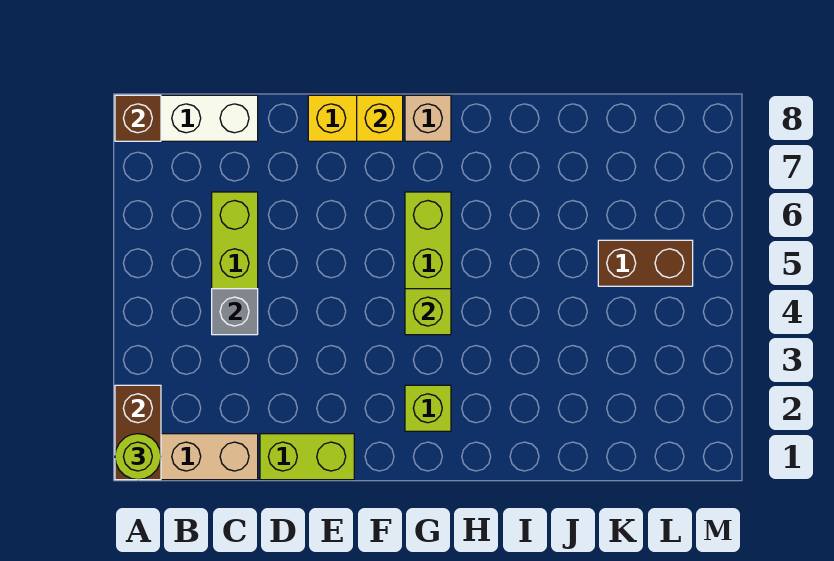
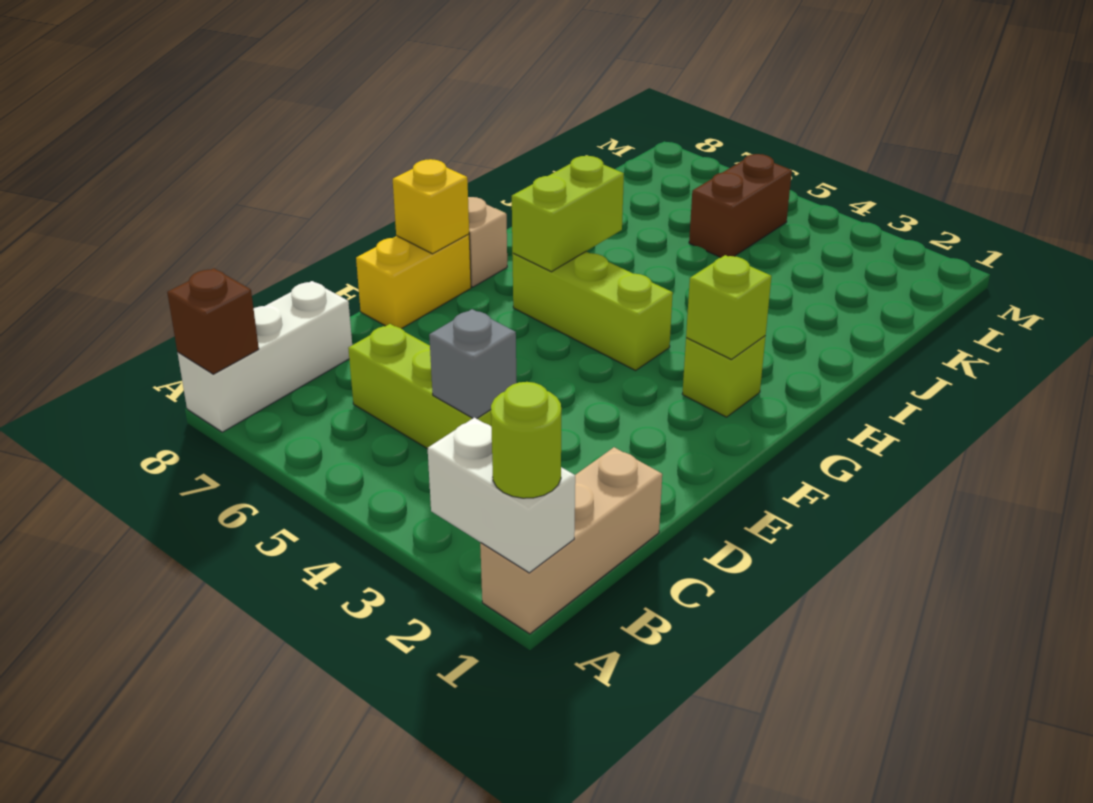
brown 1x2 brick [115,385,161,480] -> white 1x2 brick [428,418,575,573]
lime 1x2 brick [260,434,354,480] -> lime 1x2 brick moved to [512,156,624,272]
lime 1x1 brick [405,289,451,335] -> lime 1x1 brick moved to [686,255,771,359]

